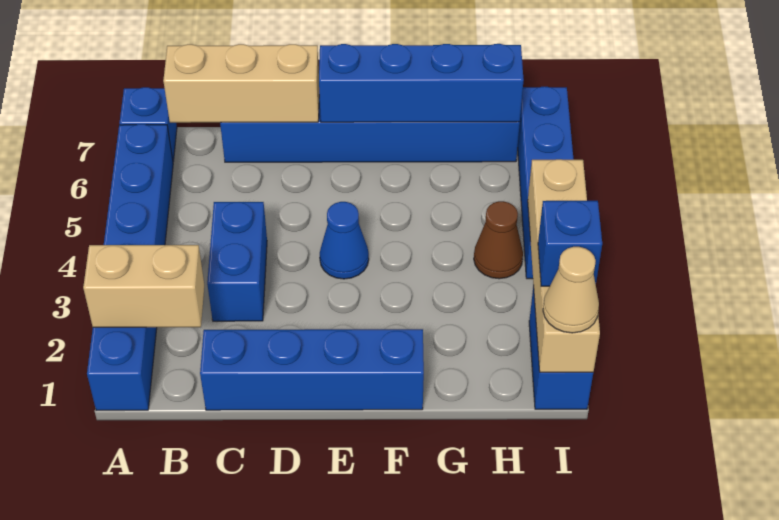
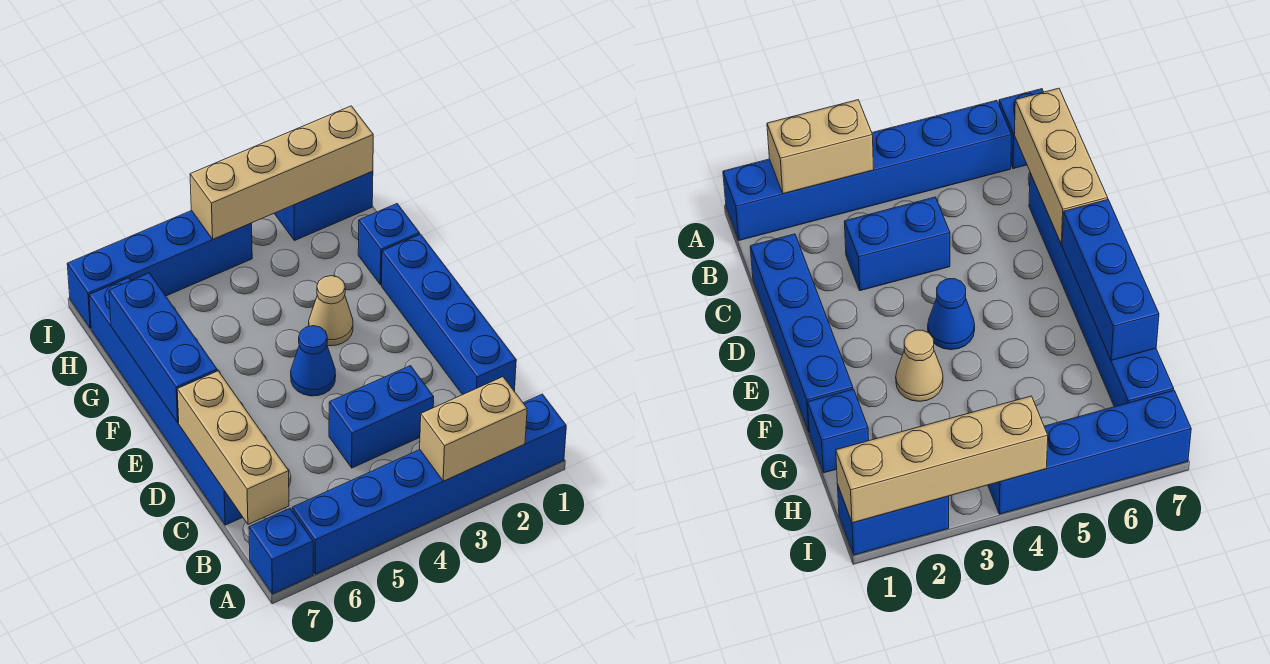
tan 1x2 brick [83,245,204,327] -> tan 1x2 brick turned to [420,377,527,481]
blue 1x4 brick [319,44,524,122] -> blue 1x3 brick [109,273,217,422]
brown 1x1 cone [474,201,523,279] -> none
tan 1x1 cone [543,247,599,333] -> tan 1x1 cone moved to [309,276,353,346]
blue 1x1 brick [538,201,602,286] -> blue 1x1 brick moved to [358,204,420,285]

